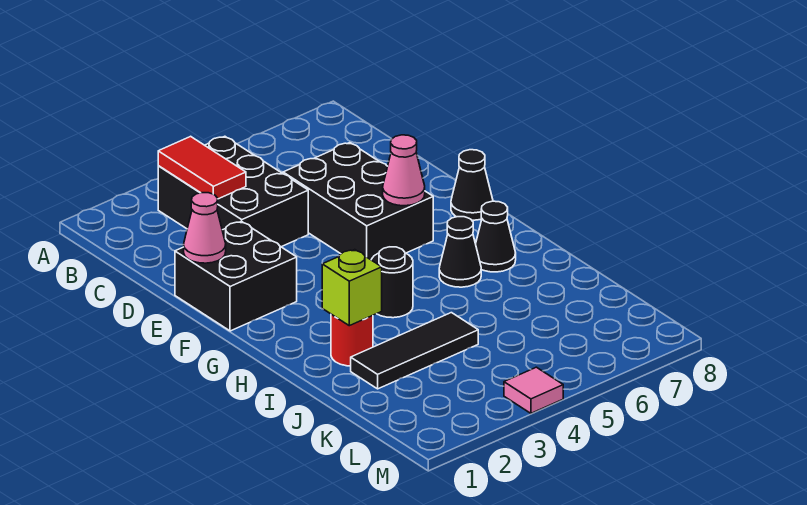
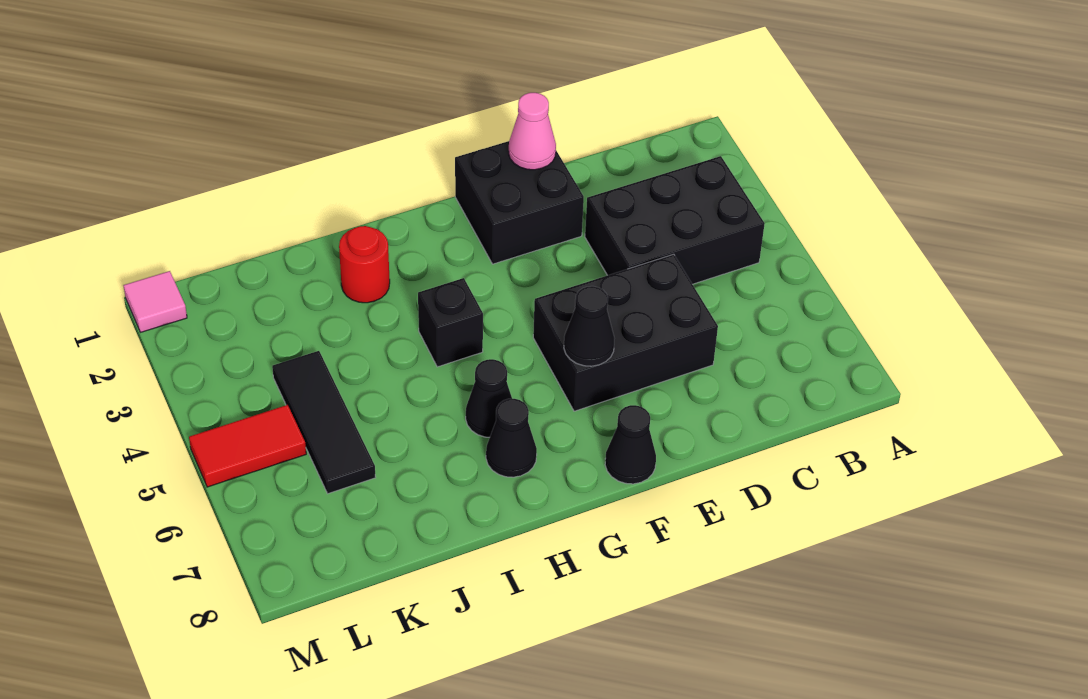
red 1x2 tile [158,136,246,199] -> red 1x2 tile moved to [189,405,306,487]
pink 1x1 cone [383,135,425,206] -> black 1x1 cone [564,286,614,366]
black 1x1 round brick [371,247,413,318] -> black 1x1 brick [418,278,483,367]
lime 1x1 brick [322,250,382,326] -> none
black 1x3 tile [351,313,478,389] -> black 1x3 tile moved to [272,351,376,494]
pink 1x1 tile [504,367,563,413] -> pink 1x1 tile moved to [123,271,187,332]

